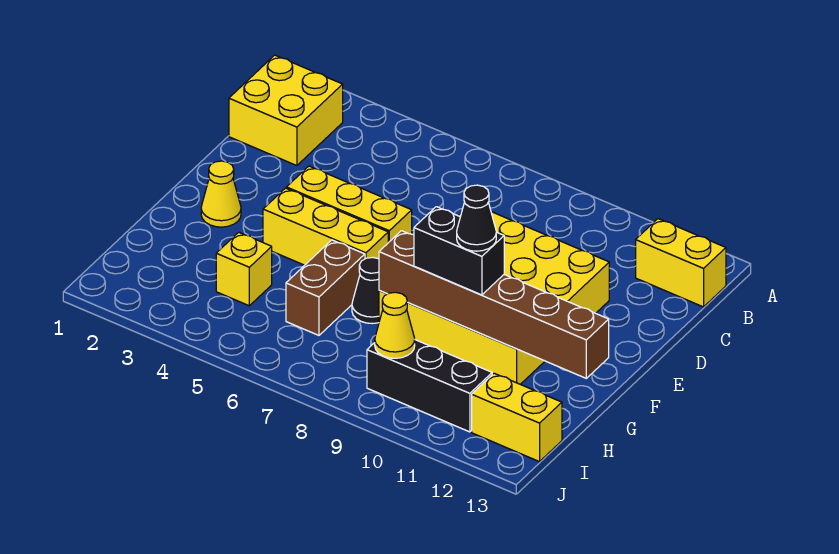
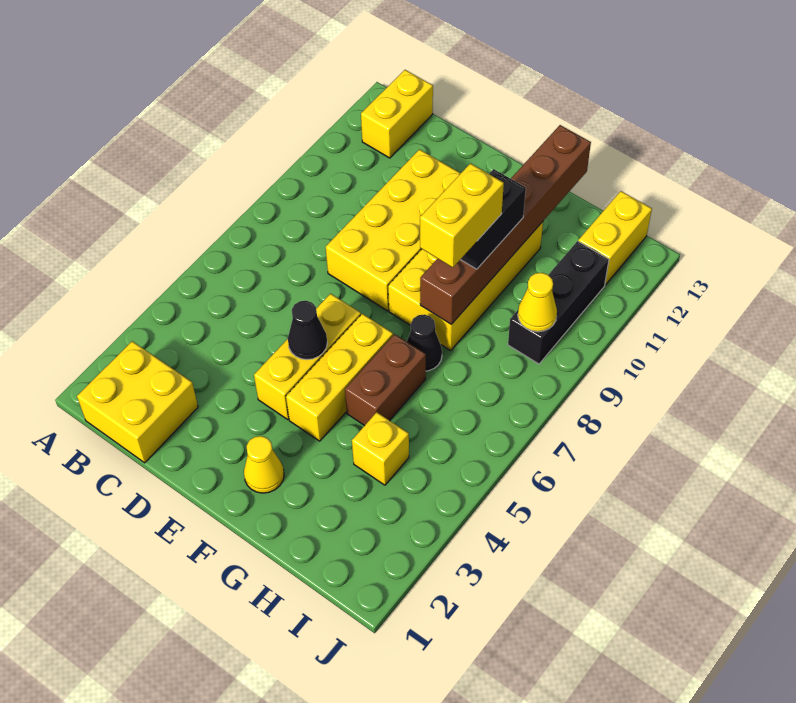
brown 1x2 brick [286,240,365,335] -> brown 1x2 brick turned to [345,334,426,426]
none -> yellow 1x2 brick [420,163,504,268]
black 1x1 cone [457,185,496,251] -> black 1x1 cone moved to [288,301,327,360]

